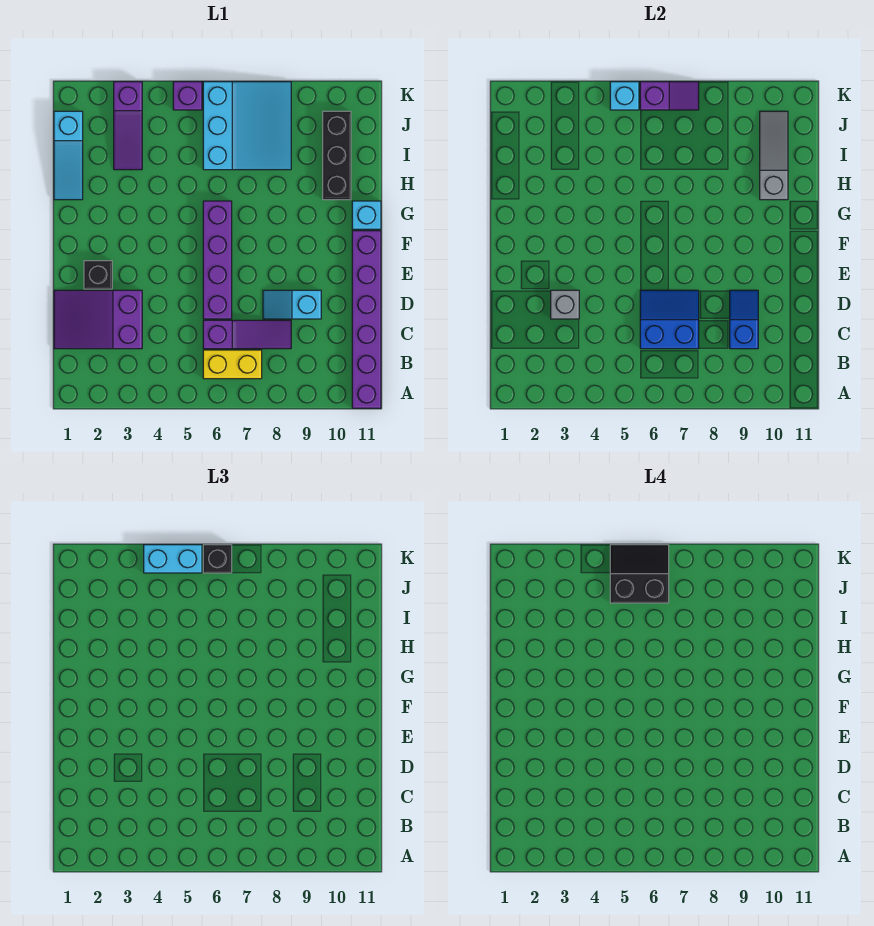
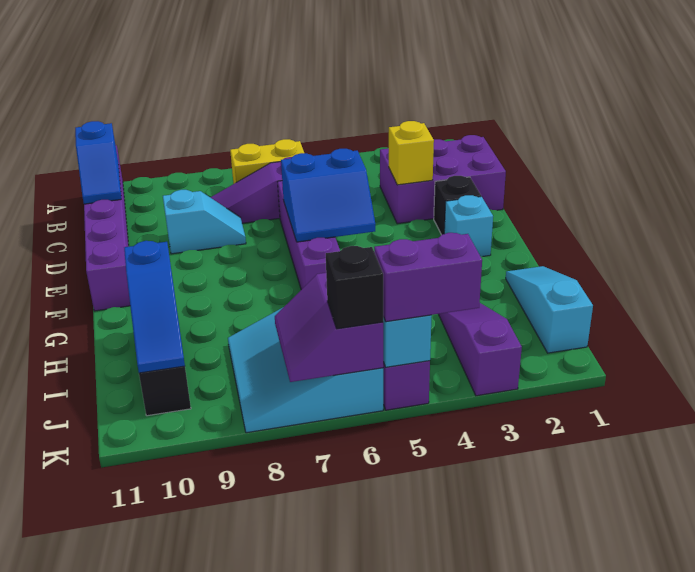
purple 2x3 slope [54,290,142,349] -> purple 2x3 brick [380,135,506,224]
blue 2x2 slope [640,290,699,349] -> blue 2x2 slope moved to [281,149,375,242]
blue 1x2 slope [730,290,758,349] -> blue 1x2 slope moved to [75,121,121,204]
grey 1x1 brick [551,290,579,319] -> yellow 1x1 brick [389,121,434,185]
cyan 1x1 brick [352,201,381,229] -> cyan 1x1 brick moved to [444,195,493,257]
grey 1x3 slope [760,111,788,200] -> blue 1x3 slope [124,241,185,373]
black 2x2 slope [610,545,669,603] -> none
cyan 1x2 brick [144,545,202,573] -> purple 1x2 brick [374,233,482,322]
purple 1x2 slope [640,82,699,110] -> purple 2x2 slope [275,273,384,382]

